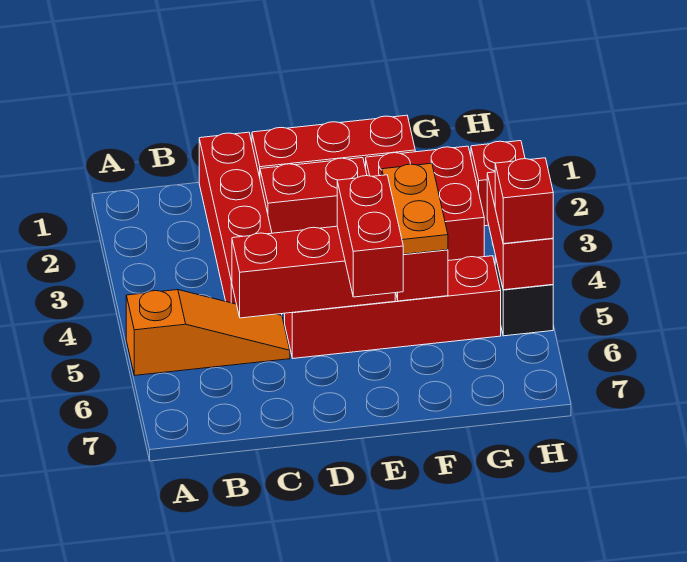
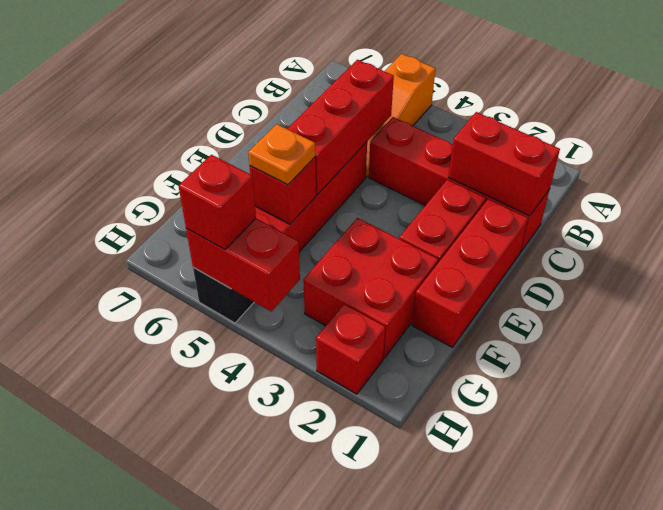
red 1x2 brick [337,175,403,297] -> red 1x2 brick moved to [448,112,560,216]
orange 1x2 plate [382,163,448,254] -> orange 1x1 plate [248,124,315,185]

